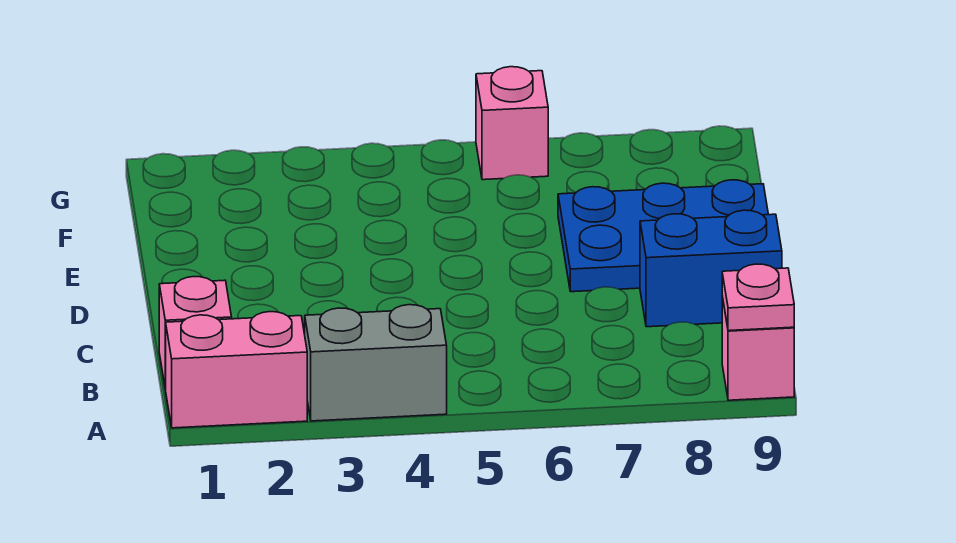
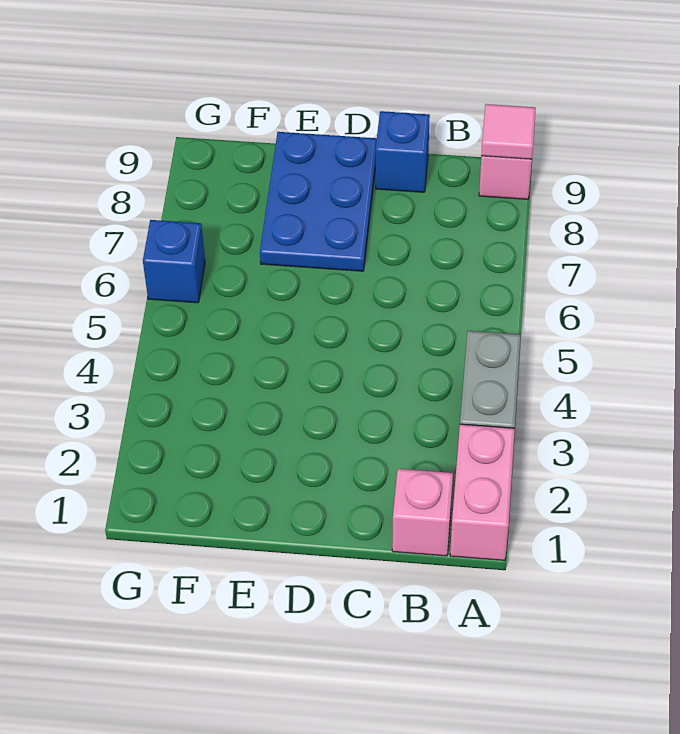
pink 1x1 plate [722,264,794,331] -> pink 1x1 tile [481,104,536,159]
blue 1x2 brick [640,210,782,327] -> blue 1x1 brick [376,111,430,192]
pink 1x1 brick [476,67,548,180] -> blue 1x1 brick [143,220,205,303]

